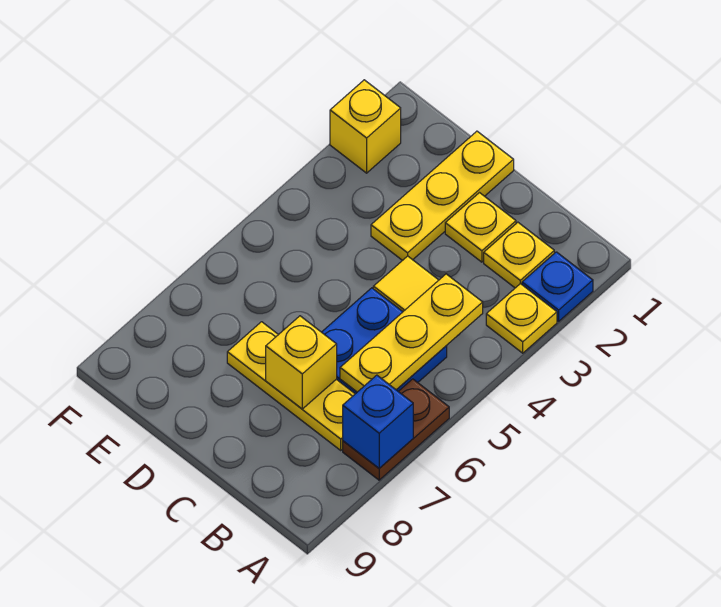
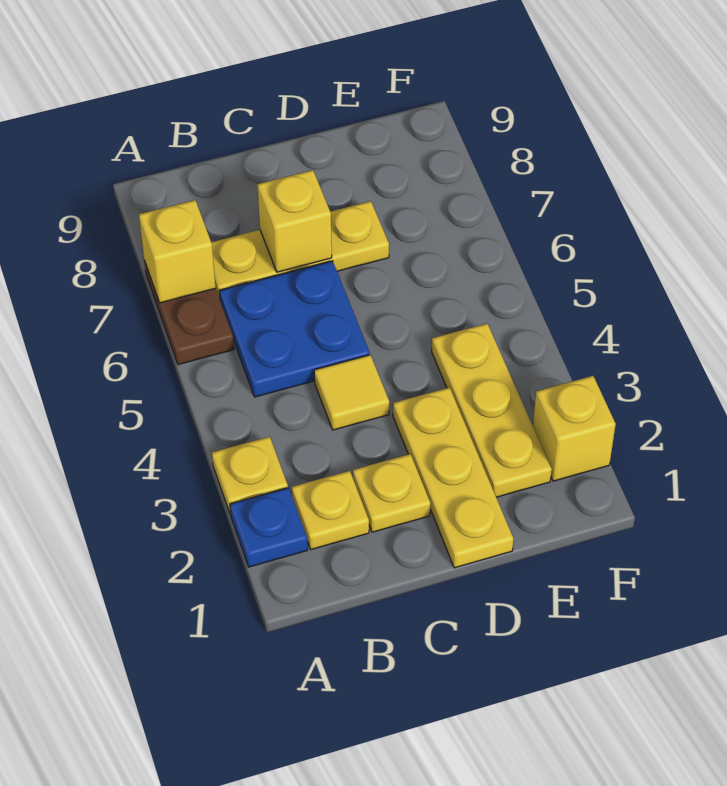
blue 1x1 brick [343,375,413,468] -> yellow 1x1 brick [139,200,216,303]
yellow 1x3 plate [340,274,483,392] -> yellow 1x3 plate moved to [432,324,552,497]

